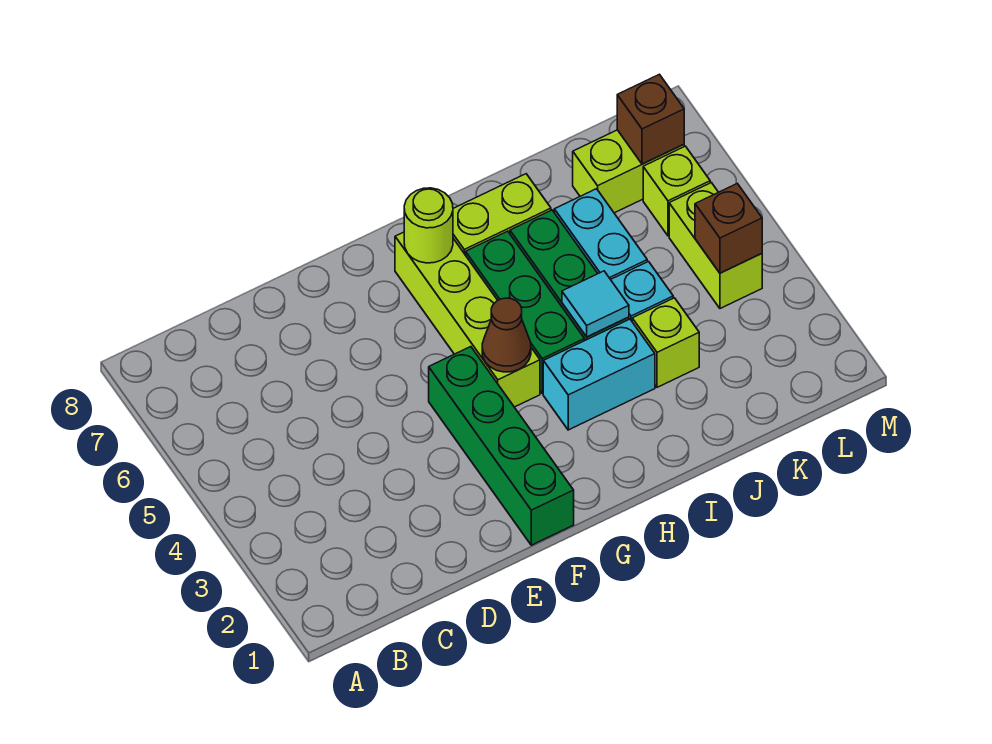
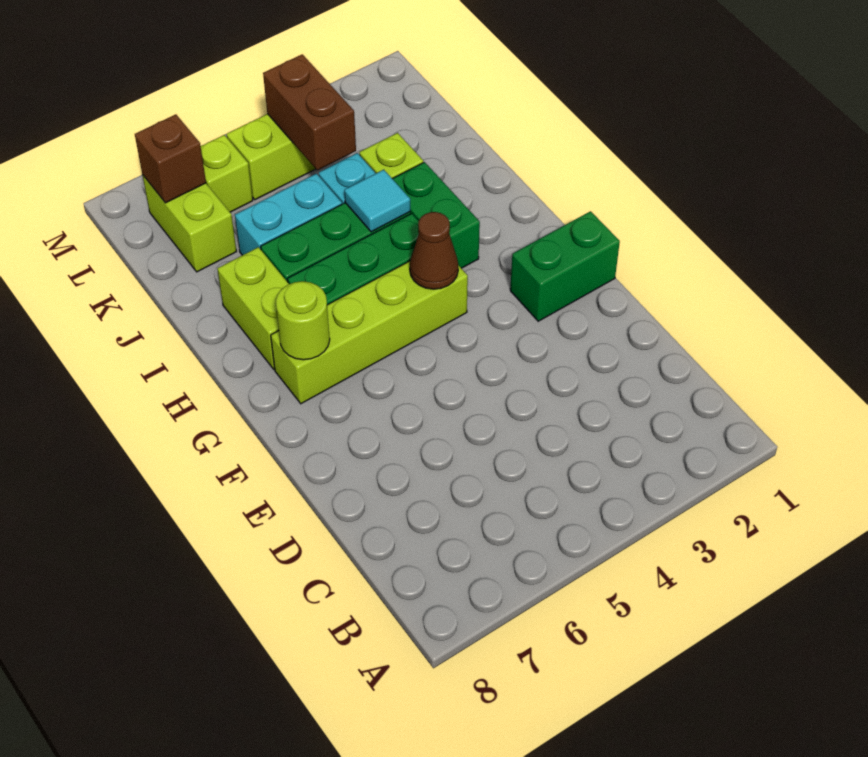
green 1x4 brick [429,347,574,545] -> green 1x2 brick [510,211,620,321]
cyan 1x2 brick [543,319,655,430] -> green 1x2 brick [392,162,480,268]
brown 1x1 brick [695,184,762,273] -> brown 1x2 brick [263,54,356,170]

